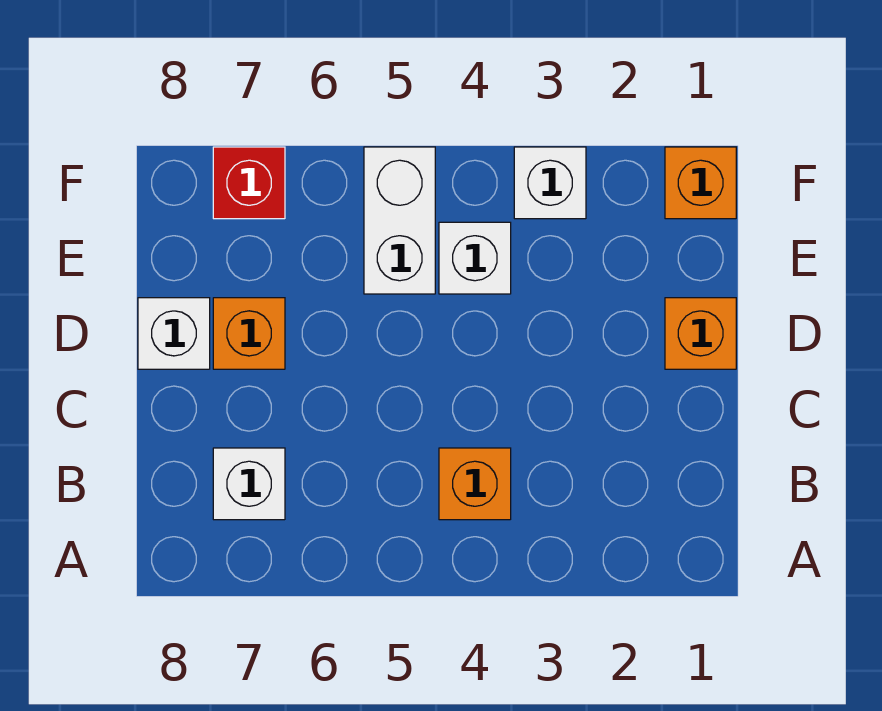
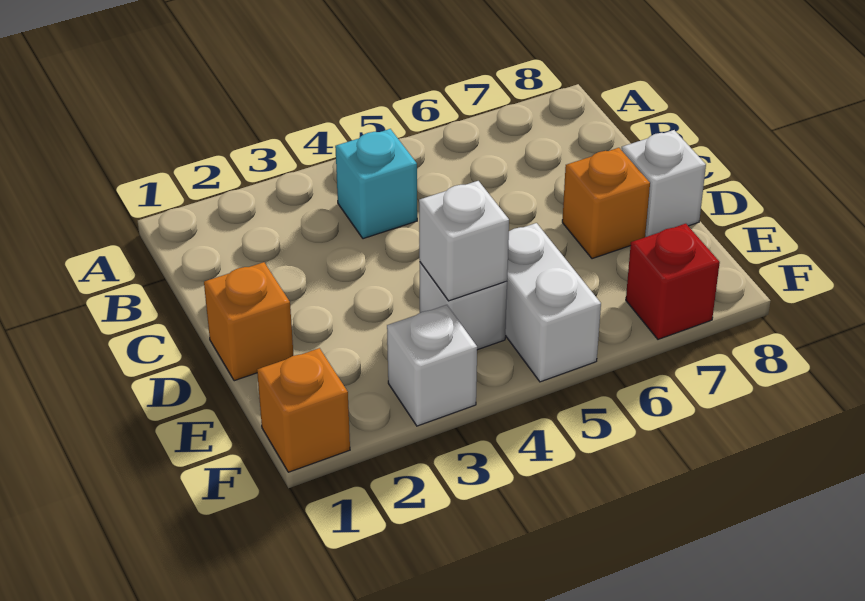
orange 1x1 brick [439,448,511,520] -> cyan 1x1 brick [335,129,417,239]
white 1x1 brick [213,448,285,520] -> white 1x1 brick moved to [419,181,509,301]

